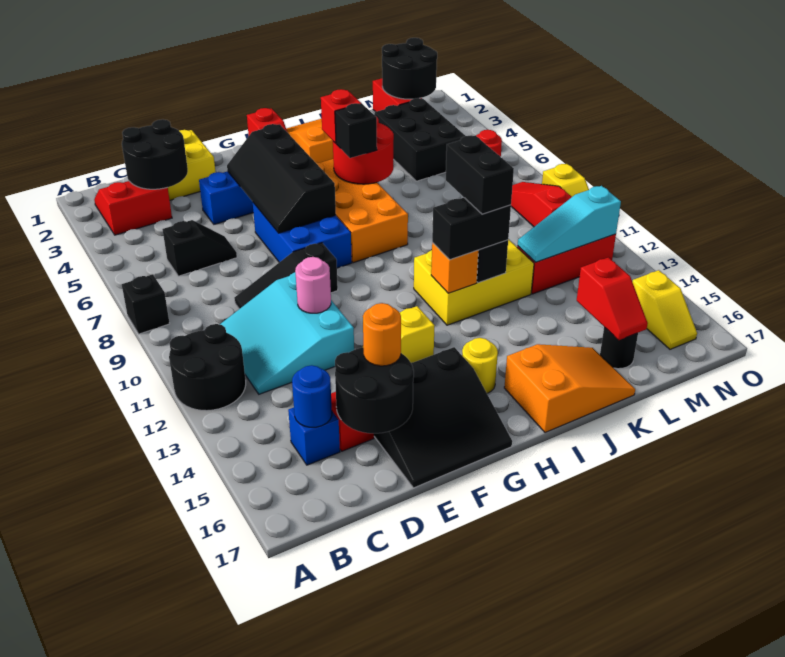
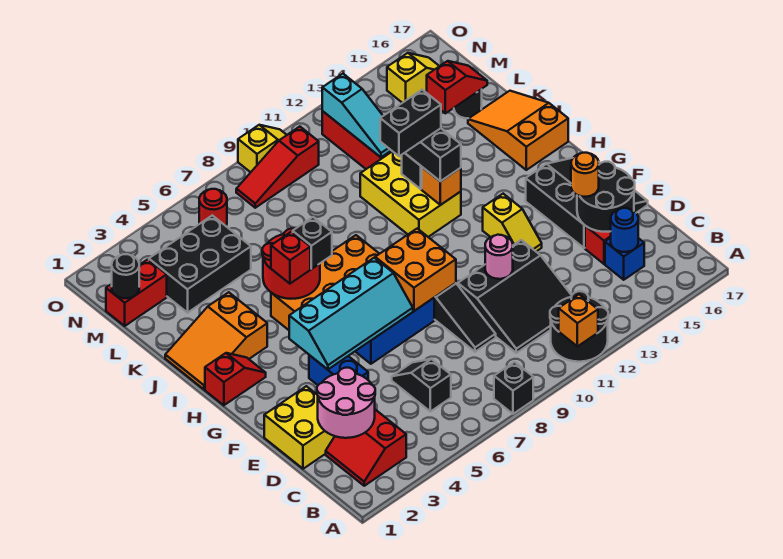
none -> orange 1x1 brick [559,295,598,346]
black 2x2 round brick [122,119,188,189] -> pink 2x2 round brick [317,368,375,438]
cyan 3x3 slope [220,272,354,394] -> black 3x3 slope [458,240,572,353]
black 2x4 slope [227,124,336,233] -> cyan 2x4 slope [289,258,413,369]
none -> orange 2x2 brick [375,229,456,311]
yellow 1x1 round brick [462,338,498,393] -> none
black 2x2 round brick [382,38,437,99] -> black 1x1 round brick [112,254,139,298]

